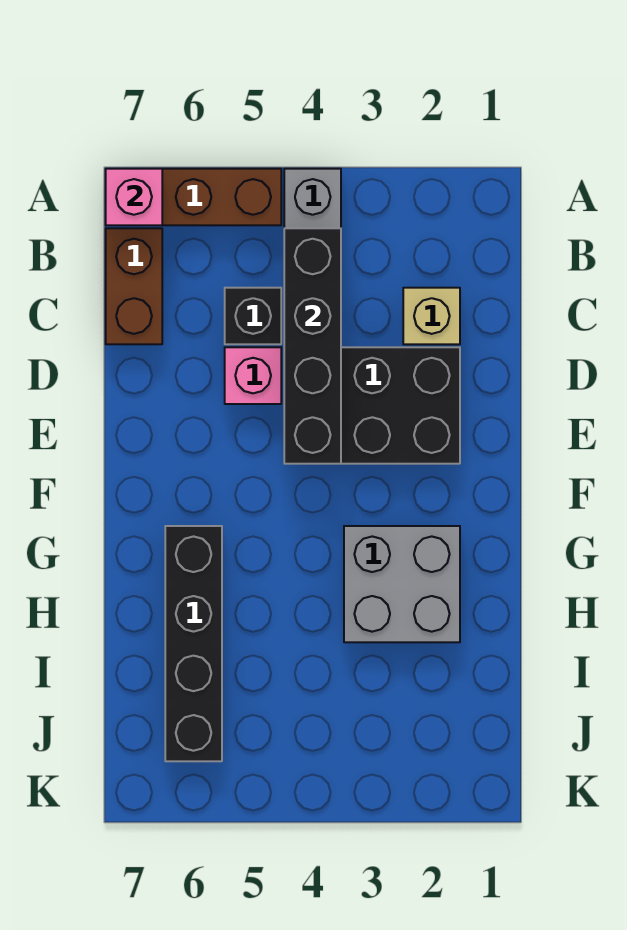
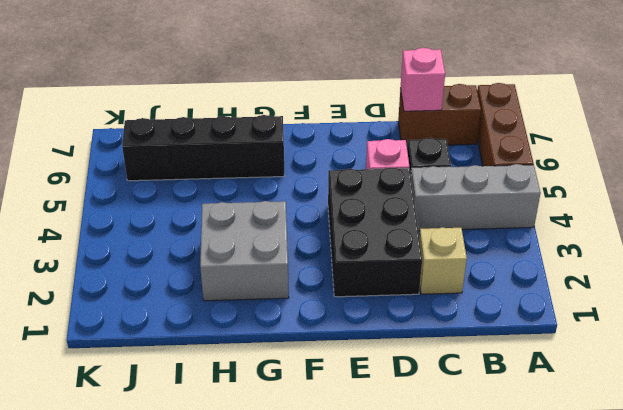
pink 1x1 brick [106,169,162,225] -> pink 1x1 brick moved to [401,48,445,111]
black 1x4 brick [284,228,341,464] -> none

